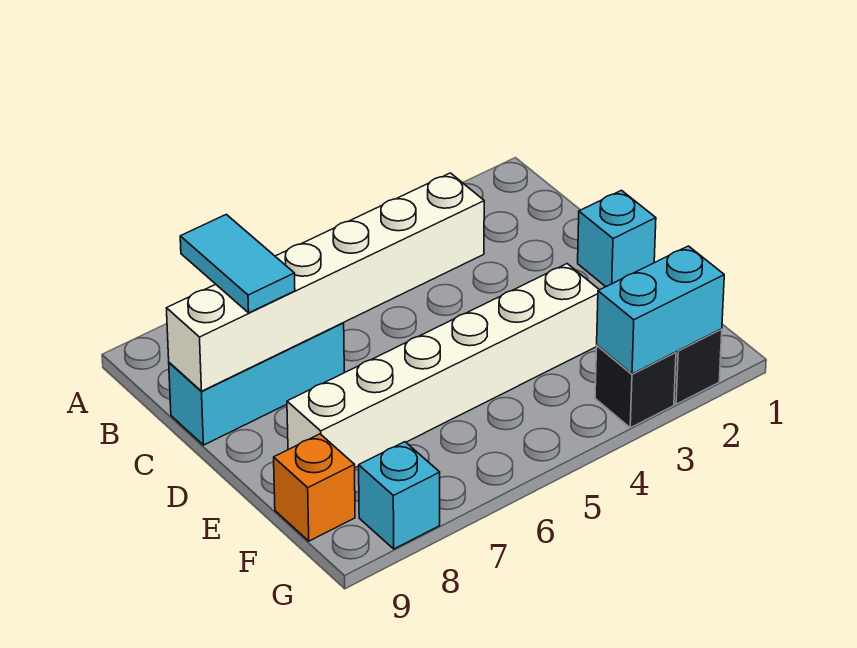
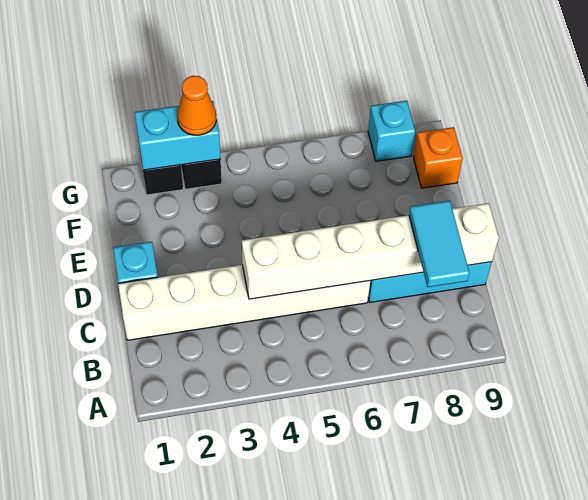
white 1x6 brick [287,264,599,468] -> white 1x6 brick moved to [118,265,370,340]
none -> orange 1x1 cone [177,76,216,135]

